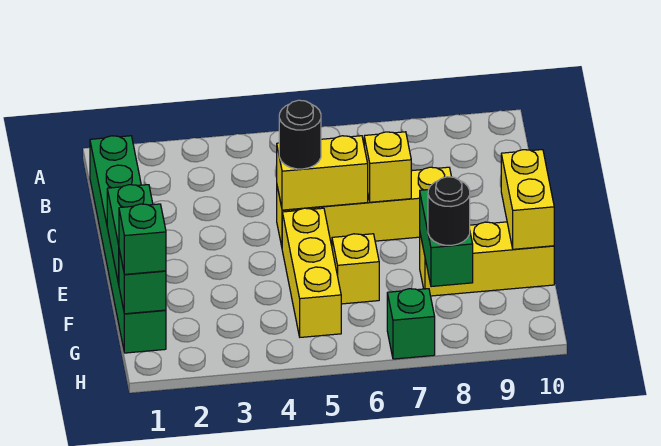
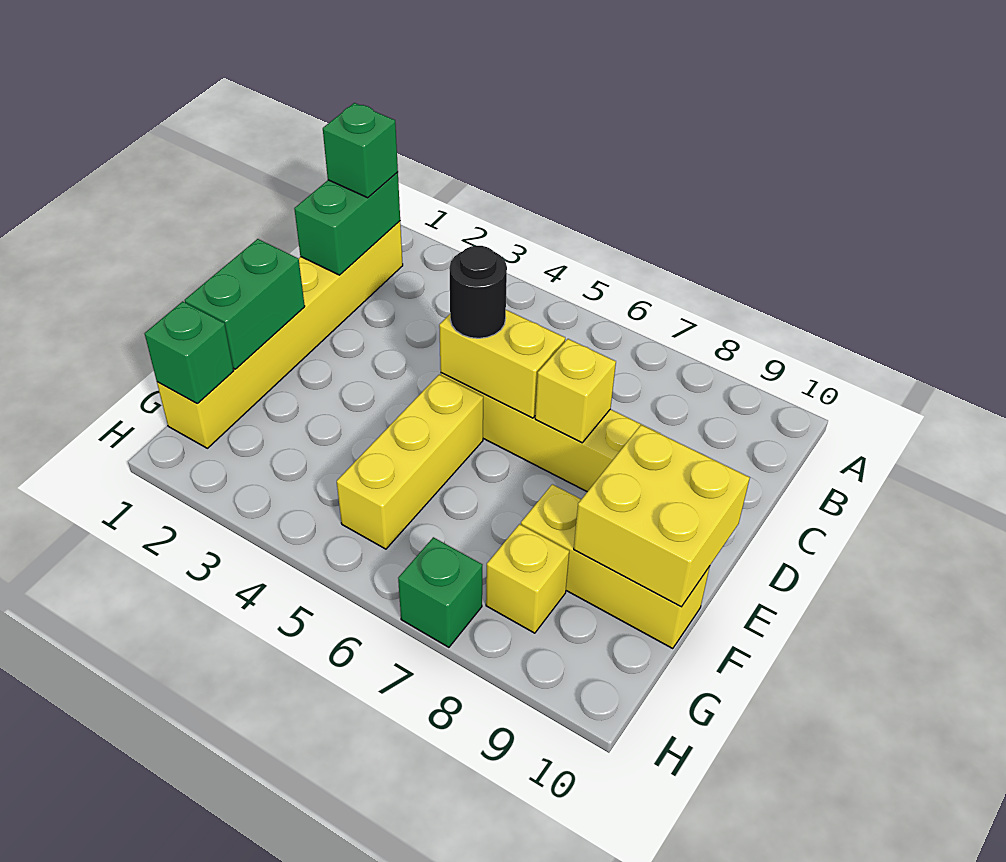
green 1x6 brick [90,136,166,353] -> yellow 1x6 brick [157,221,403,448]
yellow 1x2 brick [501,150,554,249] -> yellow 2x2 brick [574,425,750,607]
yellow 1x1 brick [332,234,379,304] -> yellow 1x1 brick moved to [486,524,569,633]
green 1x2 brick [420,190,473,287] -> green 1x2 brick moved to [294,172,400,275]
green 1x1 brick [119,204,166,275] -> green 1x1 brick moved to [323,103,398,198]
black 1x1 round brick [428,177,470,245] -> none

